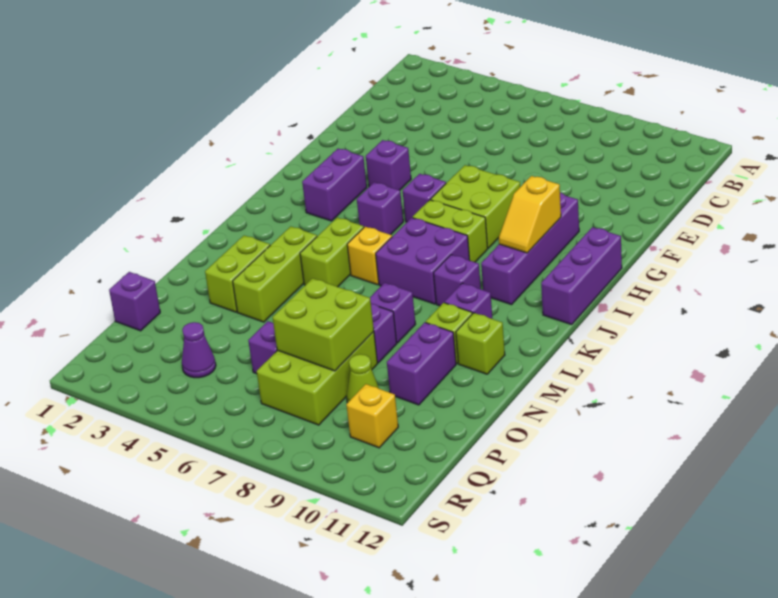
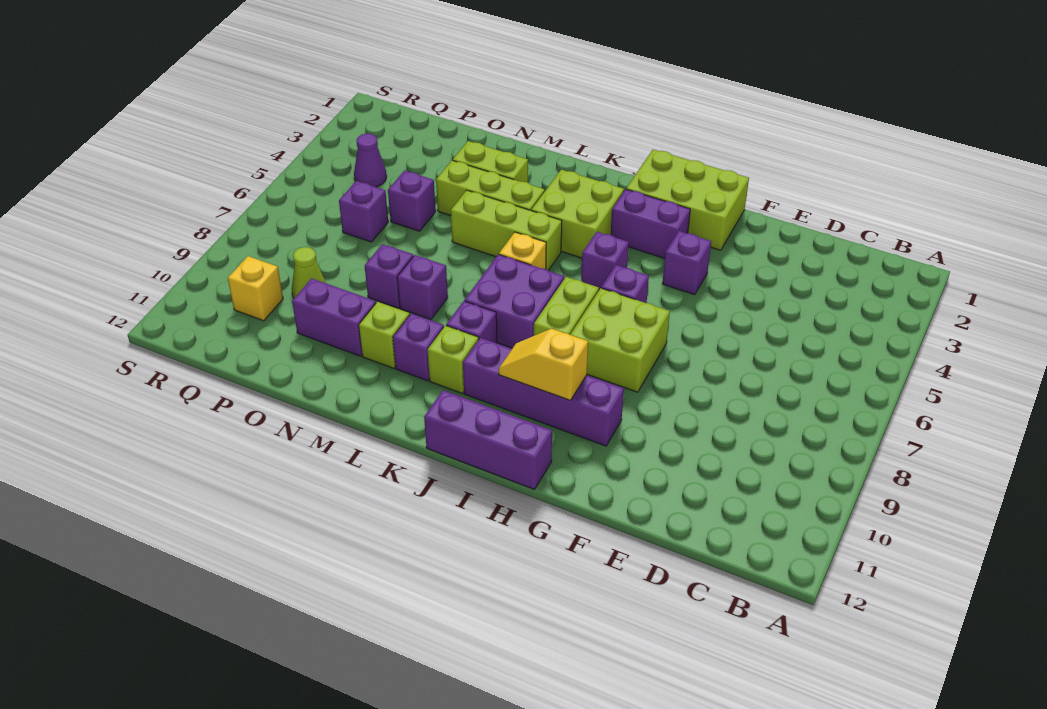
lime 1x2 brick [300,218,364,287] -> lime 1x3 brick [451,190,562,271]
lime 1x1 brick [456,313,505,374] -> lime 1x1 brick moved to [428,326,479,394]
lime 2x3 brick [257,332,378,425] -> lime 2x3 brick moved to [626,150,749,250]
lime 2x2 brick [273,278,374,371] -> lime 2x2 brick moved to [531,170,624,258]
purple 1x1 brick [109,272,160,331] -> purple 1x1 brick moved to [388,171,436,231]

